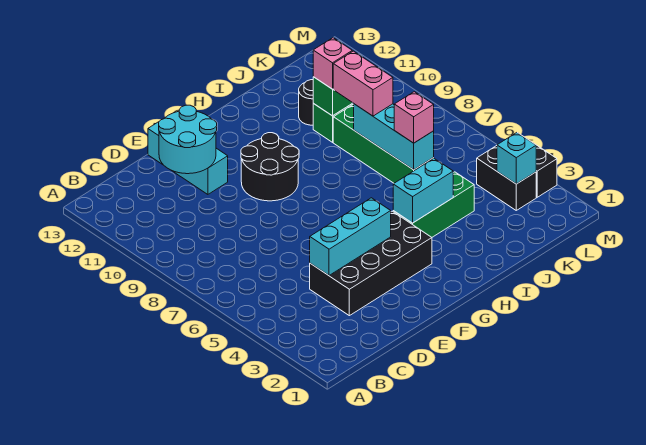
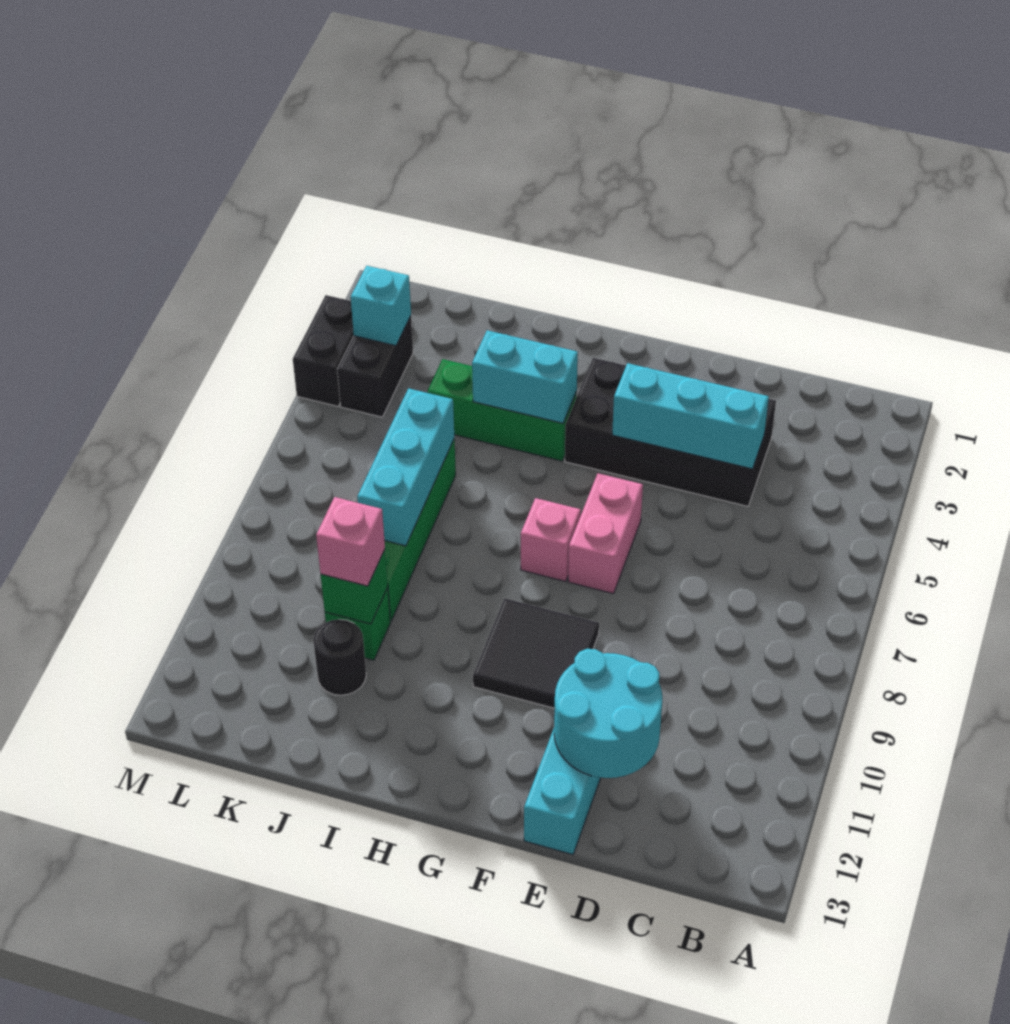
black 2x2 round brick [241,133,299,201] -> black 2x2 tile [473,598,599,708]
pink 1x1 brick [394,92,434,143] -> pink 1x1 brick moved to [521,498,581,582]
pink 1x2 brick [333,51,393,116] -> pink 1x2 brick moved to [568,473,643,594]

